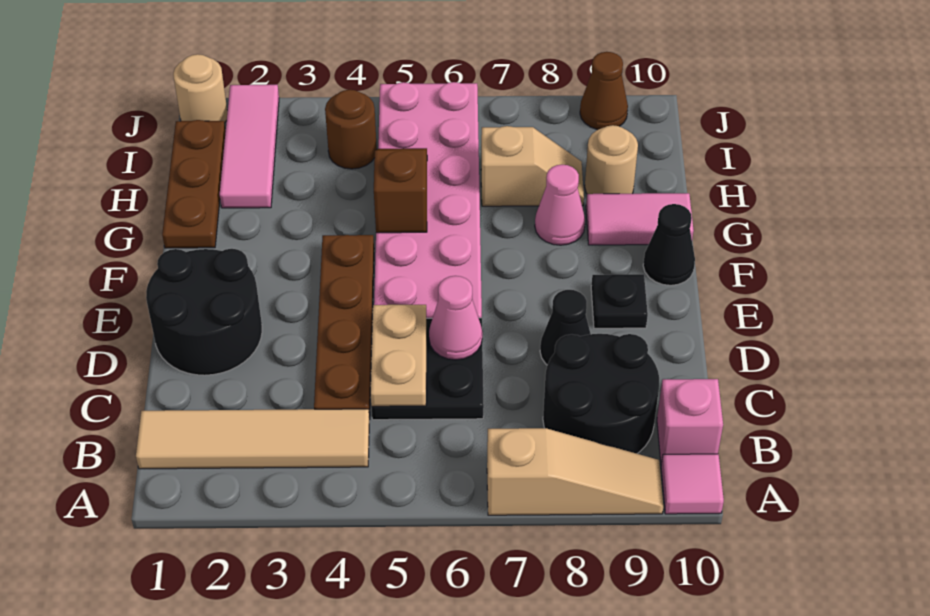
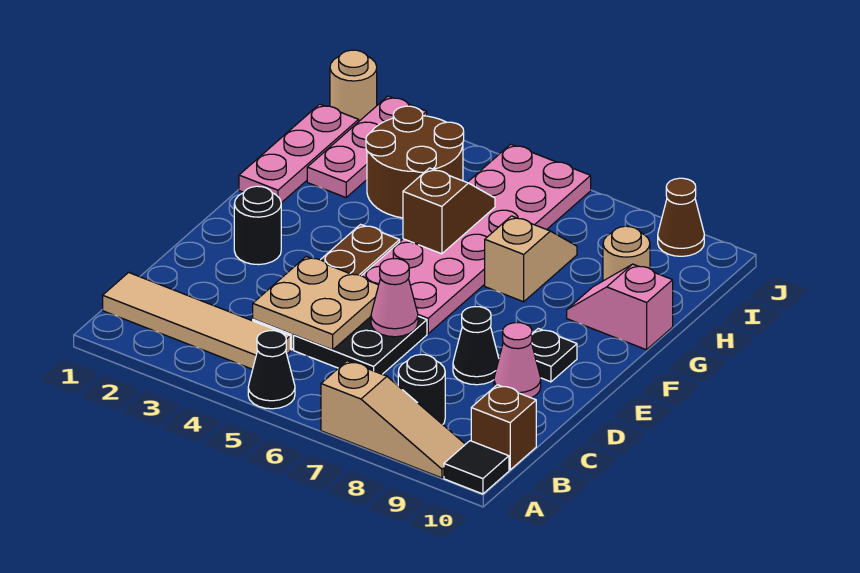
pink 1x1 tile [661,454,724,514] -> black 1x1 tile [444,441,509,494]
black 2x2 round brick [543,334,659,454] -> black 1x1 round brick [398,355,445,424]
pink 1x1 brick [657,379,723,464] -> brown 1x1 brick [471,385,536,470]
tan 1x2 plate [371,305,426,406] -> tan 2x2 plate [253,257,379,350]
black 2x2 round brick [146,249,262,375] -> black 1x1 round brick [234,186,281,265]
black 1x1 cone [643,204,695,285] -> black 1x1 cone moved to [248,331,295,409]
brown 1x3 plate [162,120,226,248] -> pink 1x3 plate [239,104,359,203]
pink 1x1 cone [535,165,585,245] -> pink 1x1 cone moved to [494,323,541,398]
pink 1x2 tile [586,193,694,245] -> pink 1x2 slope [567,264,673,350]
pink 1x3 tile [220,85,279,208] -> pink 1x3 plate [307,96,427,197]
tan 1x2 slope [481,126,584,206] -> tan 1x2 slope turned to [485,216,577,302]
brown 1x1 round brick [325,90,377,169] -> brown 2x2 round brick [366,106,464,218]

